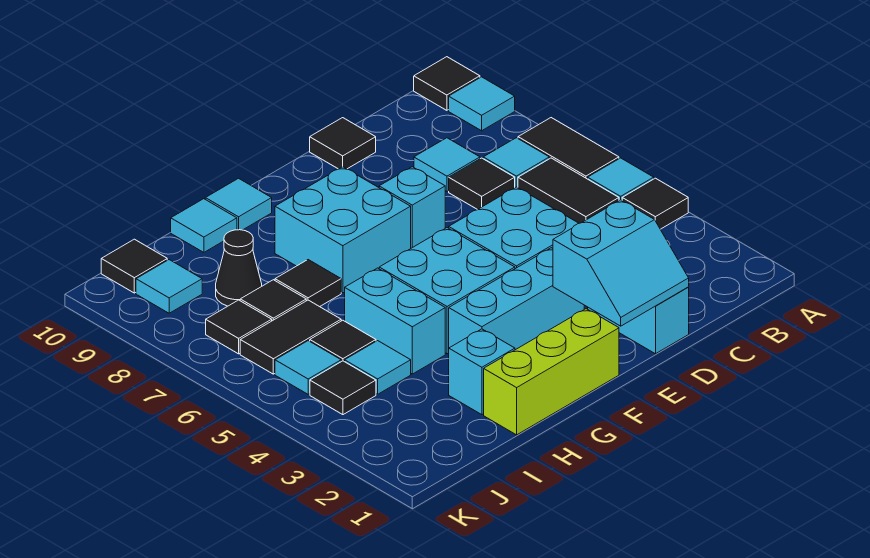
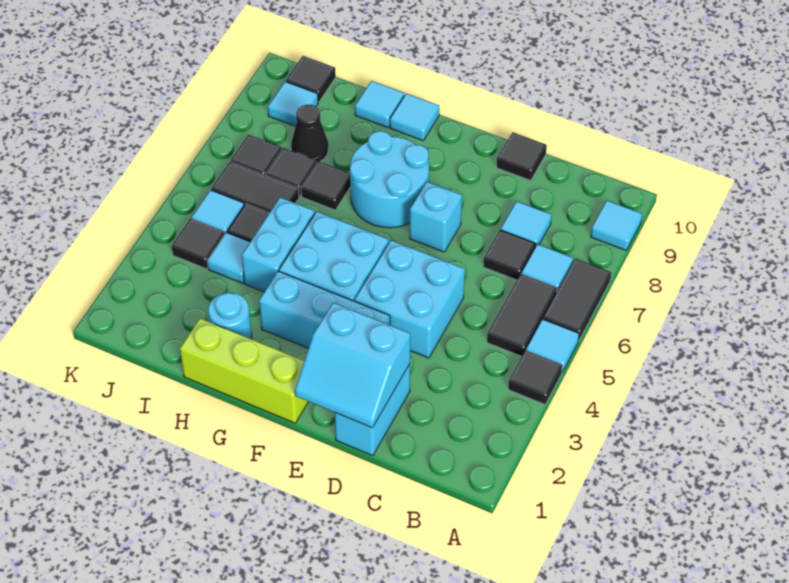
black 1x1 tile [414,57,480,110] -> none
cyan 2x2 brick [275,167,411,293] -> cyan 2x2 round brick [350,131,429,228]
cyan 1x1 brick [449,329,515,415] -> cyan 1x1 round brick [208,293,252,339]

